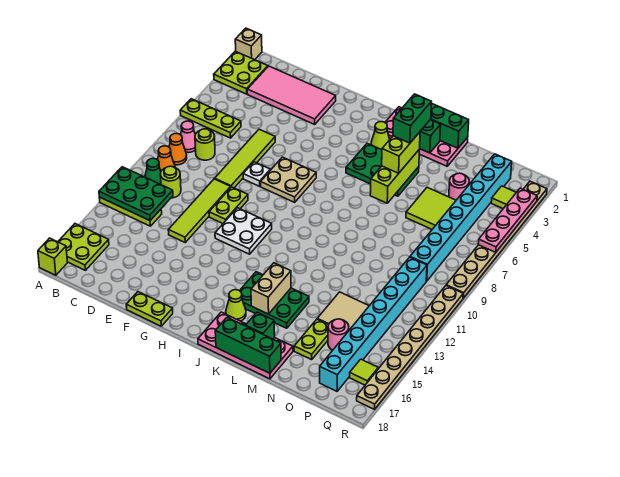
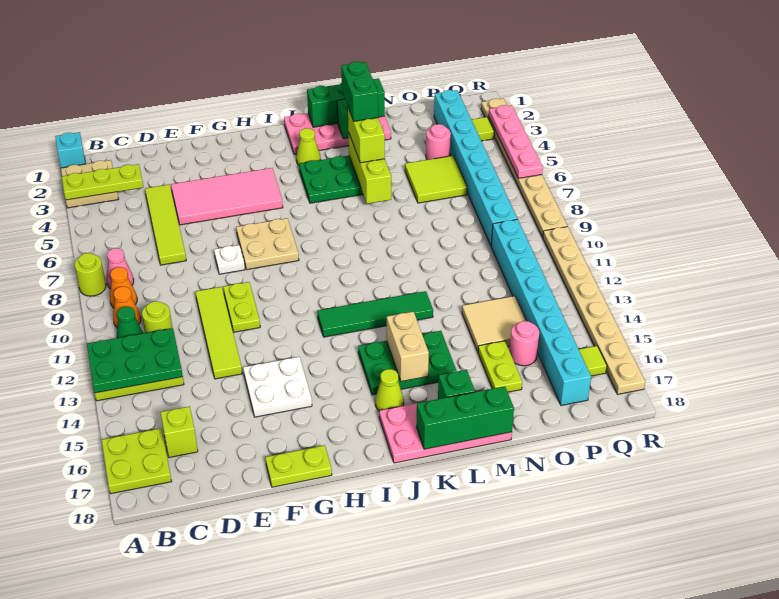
tan 1x1 brick [235,28,262,60] -> cyan 1x1 brick [55,132,86,168]
lime 2x2 plate [214,51,268,94] -> tan 2x2 plate [61,160,118,208]
lime 1x3 plate [180,99,241,138] -> lime 1x3 plate moved to [62,164,143,200]
lime 1x1 brick [38,238,67,276] -> lime 1x1 brick moved to [161,406,198,457]
pink 2x4 tile [247,66,336,124] -> pink 2x4 tile moved to [171,168,283,225]
lime 1x1 round brick [195,129,215,160] -> lime 1x1 round brick moved to [75,253,106,296]
lime 1x4 tile [215,129,275,188] -> lime 1x4 tile moved to [145,184,186,265]
white 2x2 plate [215,208,272,254] -> white 2x2 plate moved to [243,357,312,417]
none -> green 1x4 tile [317,291,433,337]

